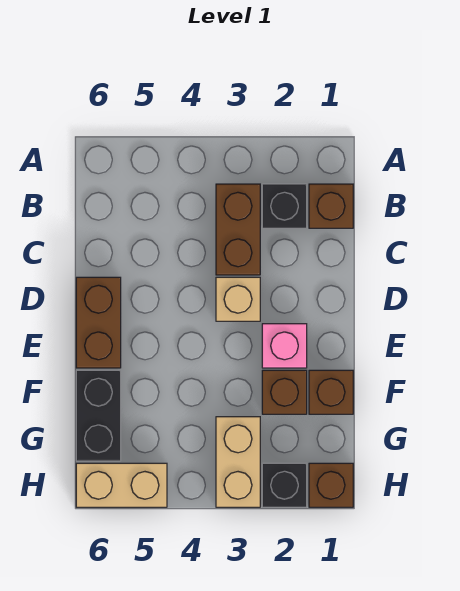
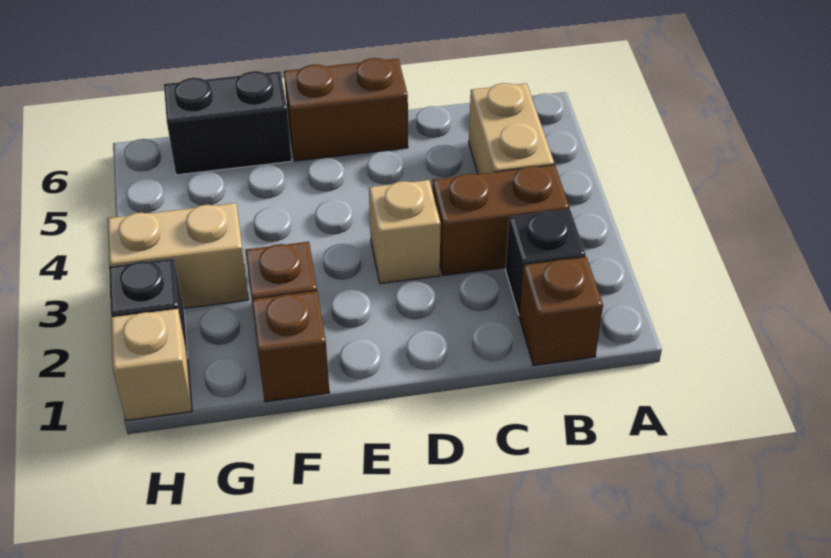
pink 1x1 brick [262,324,307,368] -> none
brown 1x1 brick [309,463,353,507] -> tan 1x1 brick [111,309,192,421]
tan 1x2 brick [76,463,167,507] -> tan 1x2 brick moved to [469,83,554,174]

